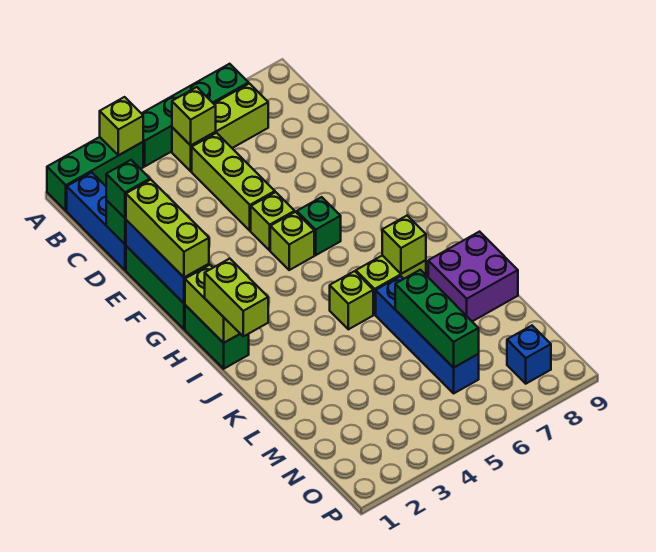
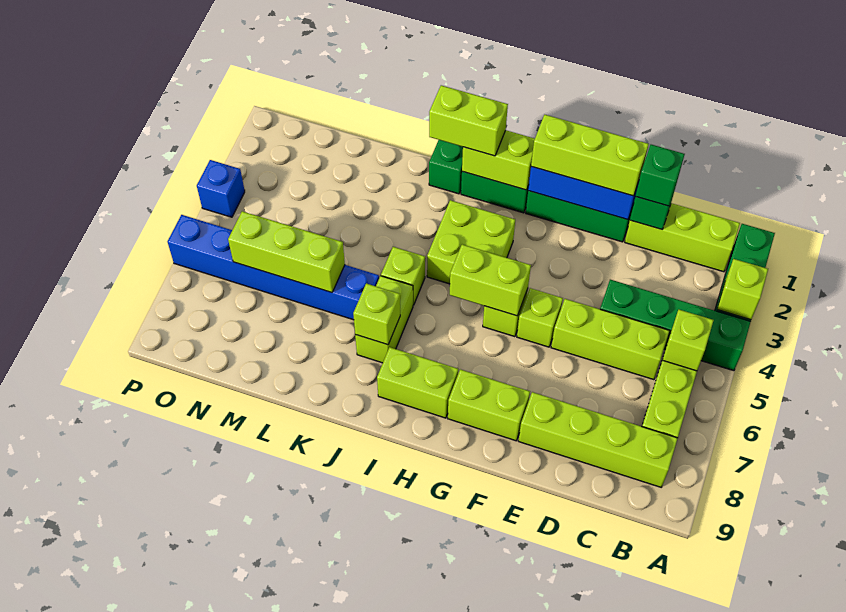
green 1x4 brick [141,64,249,166] -> green 1x4 brick turned to [600,280,751,371]
blue 1x3 brick [67,172,126,270] -> lime 1x3 brick [625,203,740,272]
none -> lime 1x4 brick [518,392,678,487]
none -> lime 1x2 brick [448,369,530,441]
none -> lime 1x2 brick [450,244,531,316]
green 1x1 brick [297,197,341,255] -> green 1x1 brick moved to [429,140,463,194]
none -> lime 2x2 brick [427,200,515,284]
none -> lime 1x2 brick [377,347,458,418]
blue 1x4 brick [376,276,479,393] -> blue 1x6 brick [168,215,379,320]
purple 2x2 brick [428,232,518,321] -> none
green 1x3 brick [395,270,479,368] -> lime 1x3 brick [228,211,345,292]
blue 1x1 brick [507,326,551,384] -> blue 1x1 brick moved to [197,160,245,217]

